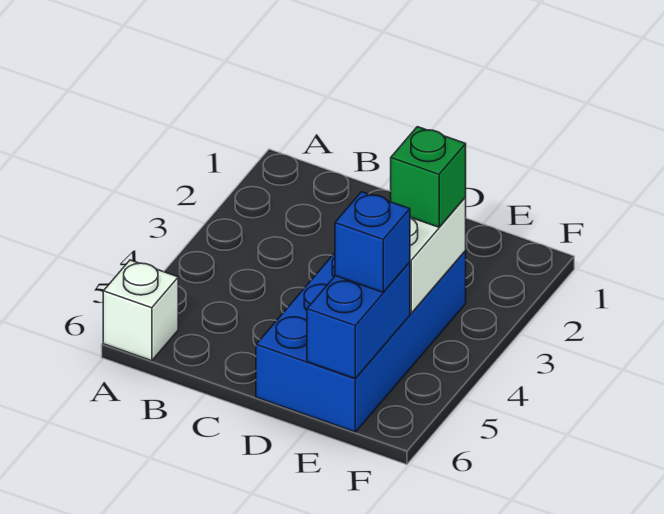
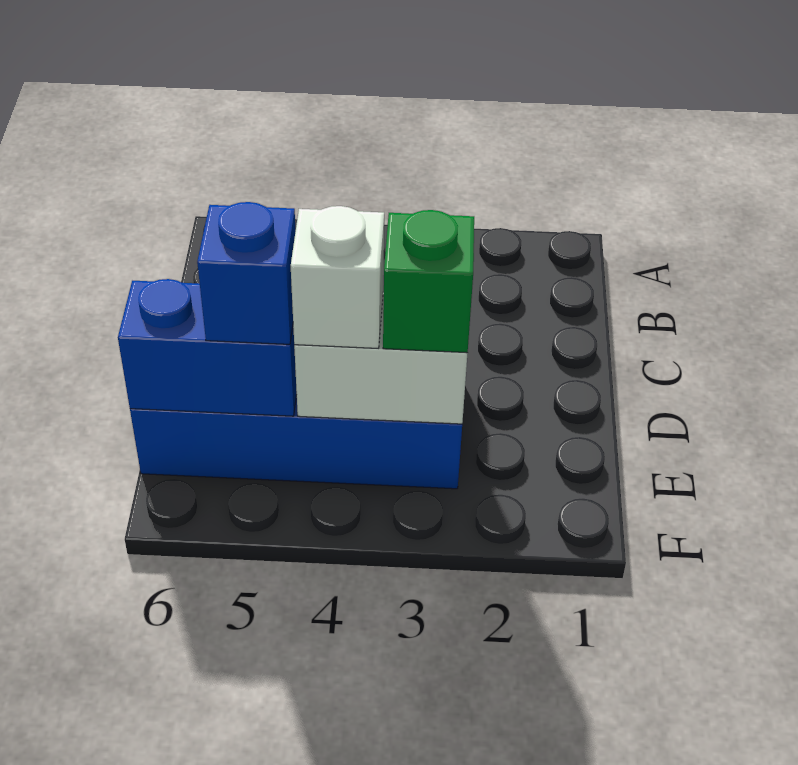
white 1x1 brick [103,260,178,361] -> white 1x1 brick moved to [291,206,384,348]

